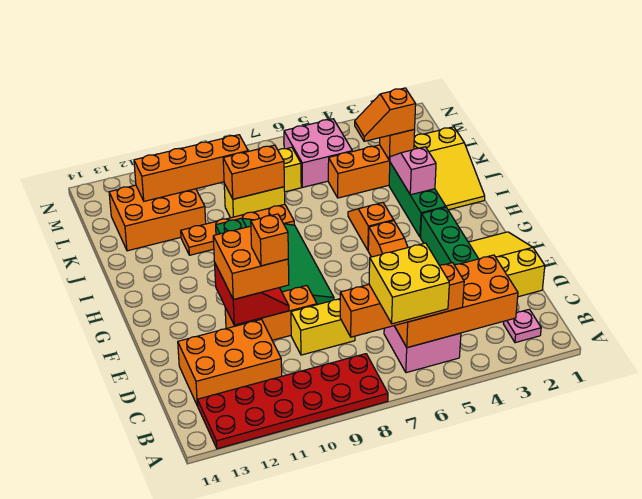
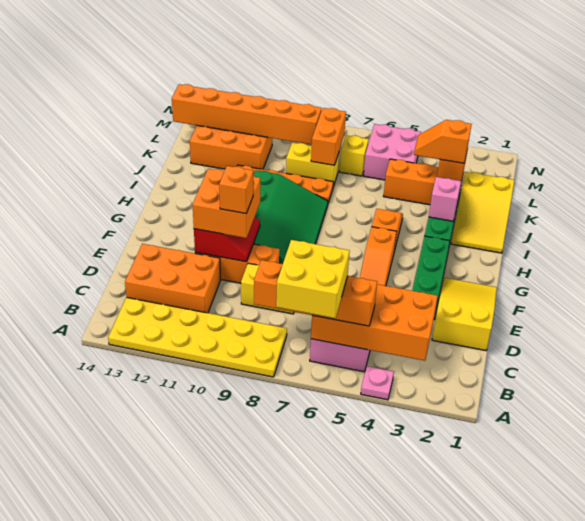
red 2x6 plate [198,354,388,449] -> yellow 2x6 plate [108,297,287,377]
pink 1x1 plate [504,309,541,343] -> pink 1x1 plate moved to [361,366,394,400]
orange 1x2 brick [223,145,284,199] -> orange 1x2 brick turned to [311,108,346,165]
orange 1x4 brick [134,135,248,201] -> orange 1x6 brick [172,84,321,145]

